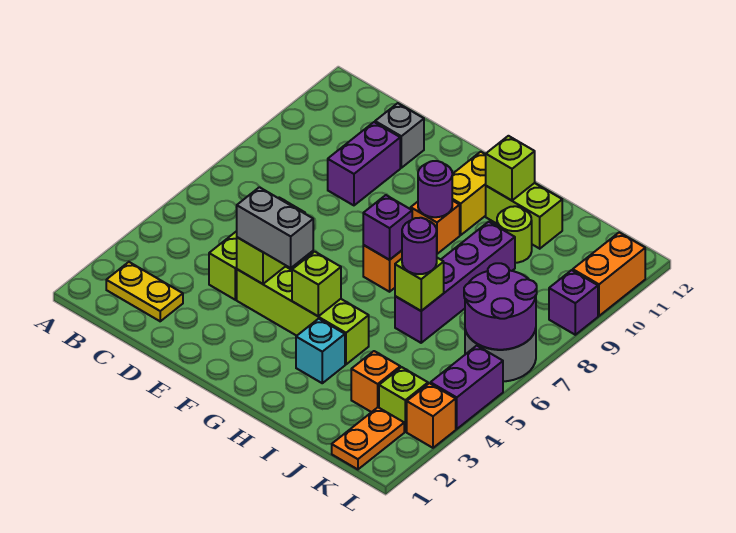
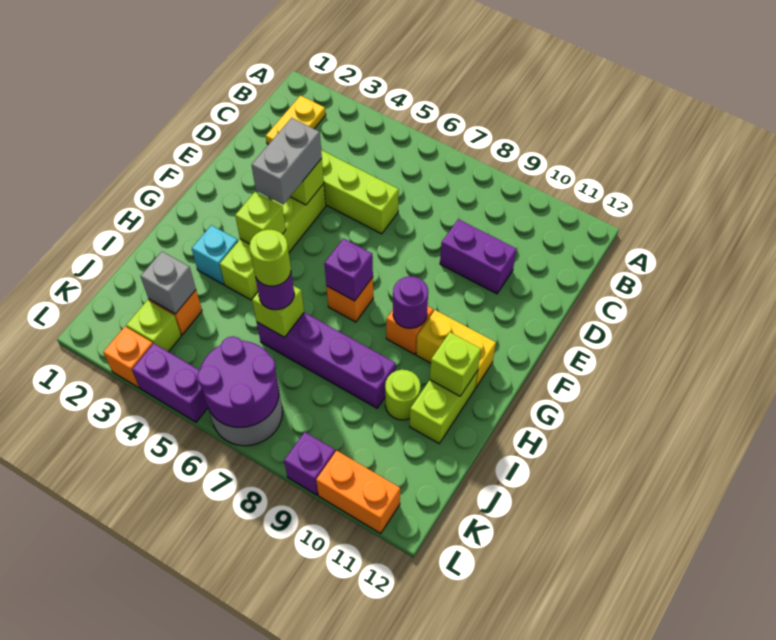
grey 1x1 brick [375,103,424,168] -> grey 1x1 brick moved to [141,252,196,314]
none -> lime 1x1 round brick [249,230,291,286]
orange 1x2 plate [332,408,404,469] -> none

